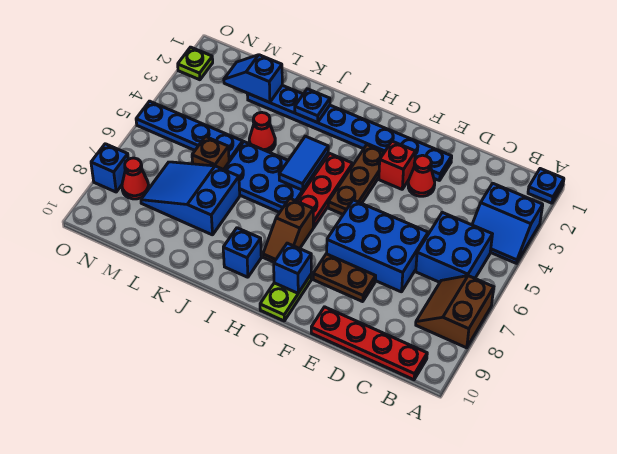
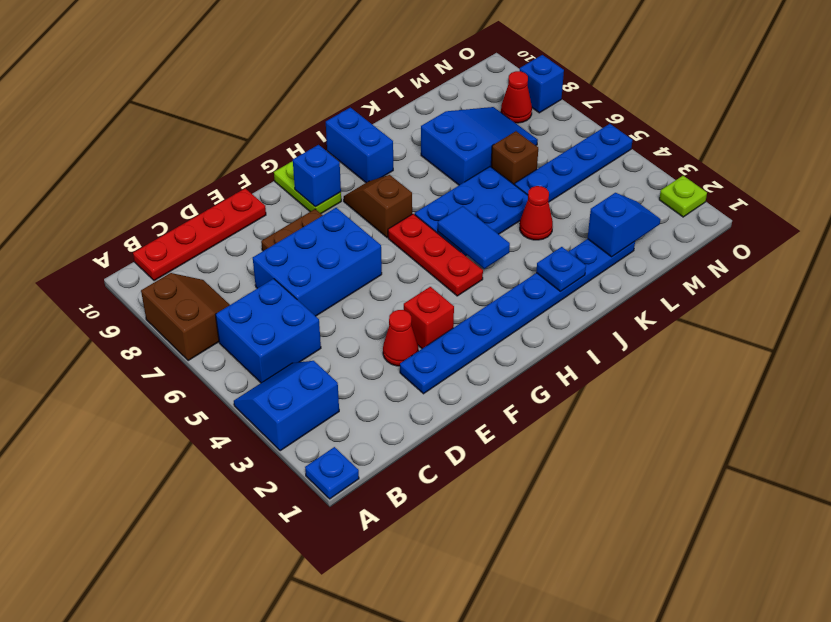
brown 1x3 plate [328,145,384,214] -> none
blue 1x1 brick [223,228,261,277] -> blue 1x2 brick [326,108,393,183]

